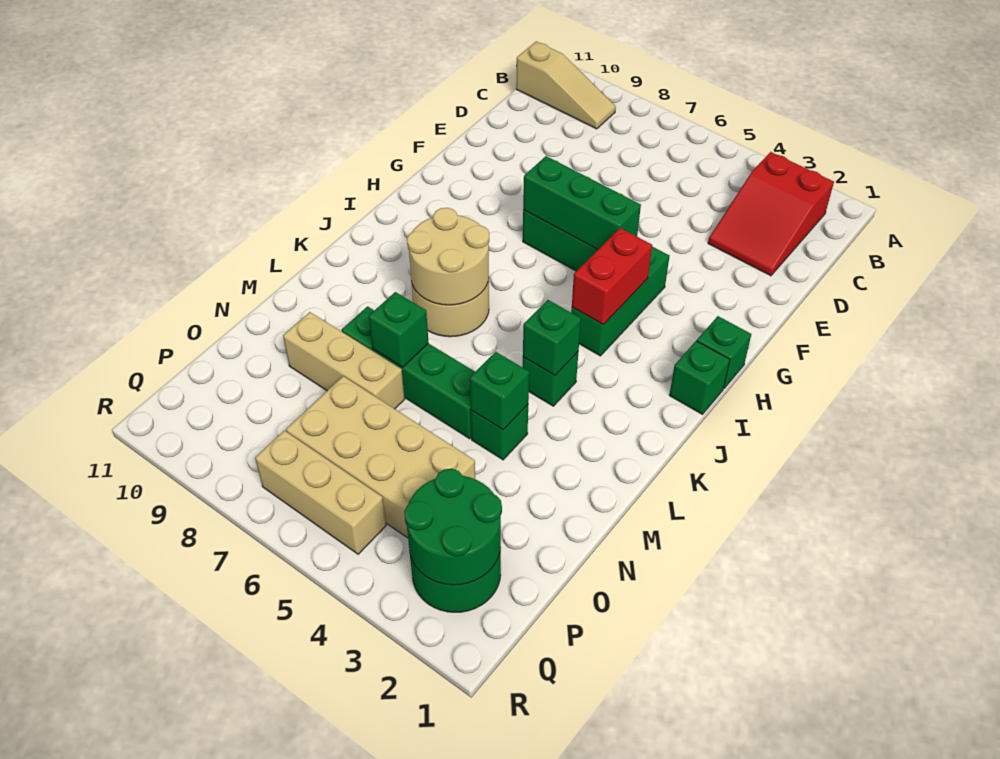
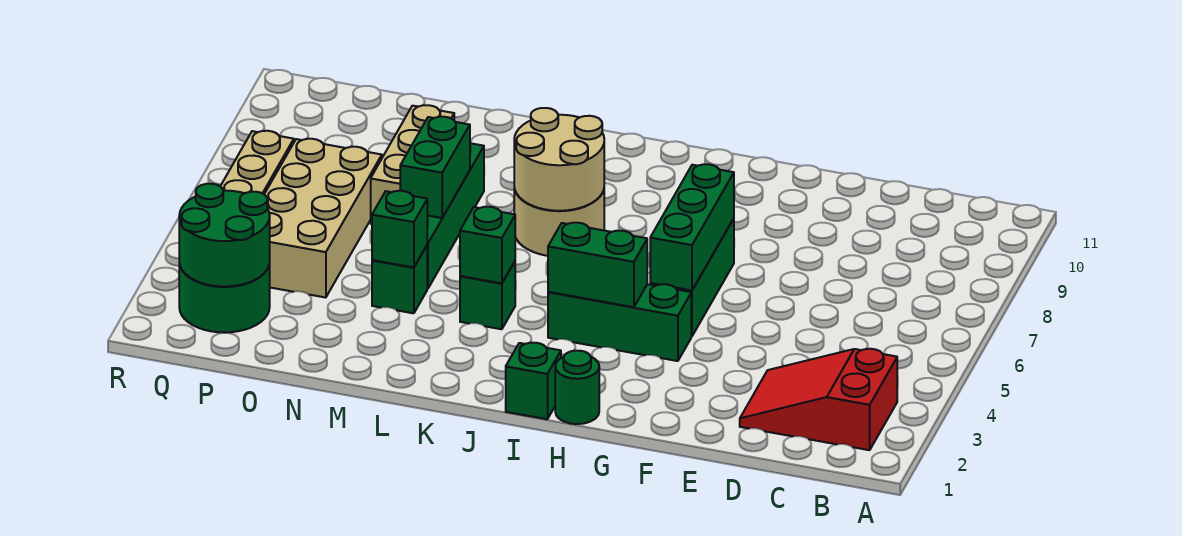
tan 1x3 slope [516,41,616,129] -> none
green 1x1 brick [697,316,751,388] -> green 1x1 round brick [555,351,599,424]
red 1x2 brick [572,228,652,325] -> green 1x2 brick [548,223,647,307]
green 1x1 brick [369,292,428,367] -> green 1x2 brick [400,117,470,218]

